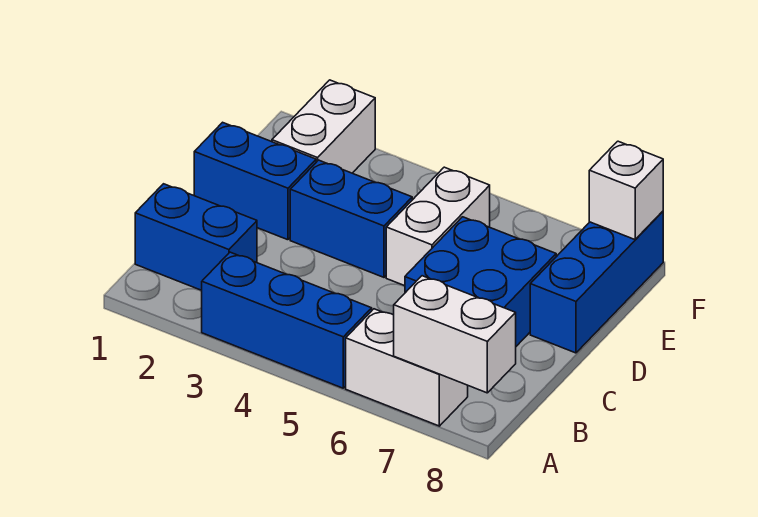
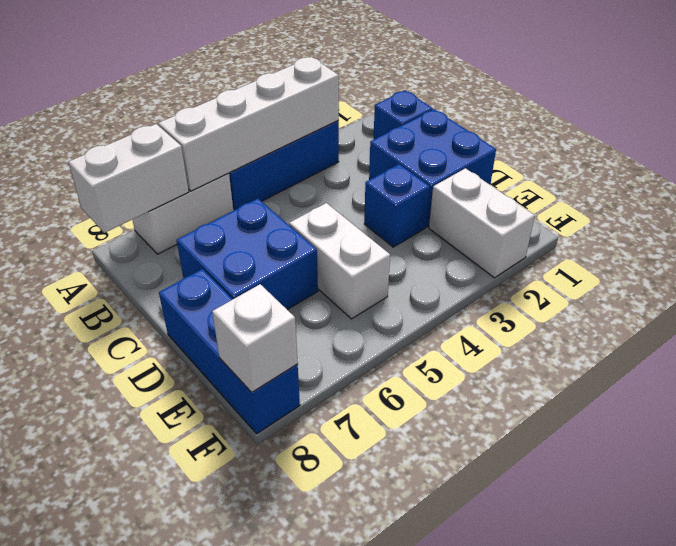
none -> white 1x4 brick [158,57,339,191]
blue 1x2 brick [135,184,257,290] -> blue 1x1 brick [374,90,433,139]
blue 1x2 brick [194,122,316,240] -> blue 2x2 brick [369,109,496,227]
blue 1x2 brick [290,160,412,277] -> blue 1x1 brick [364,164,430,247]

